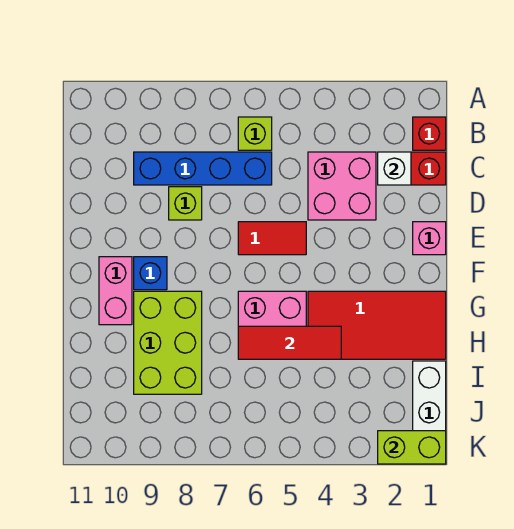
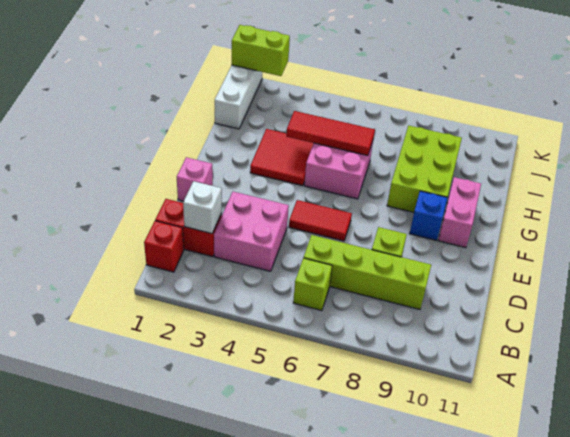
blue 1x4 brick [134,152,272,185] -> lime 1x4 brick [304,235,431,309]
red 2x4 tile [308,291,446,359] -> red 2x2 tile [250,129,314,186]

